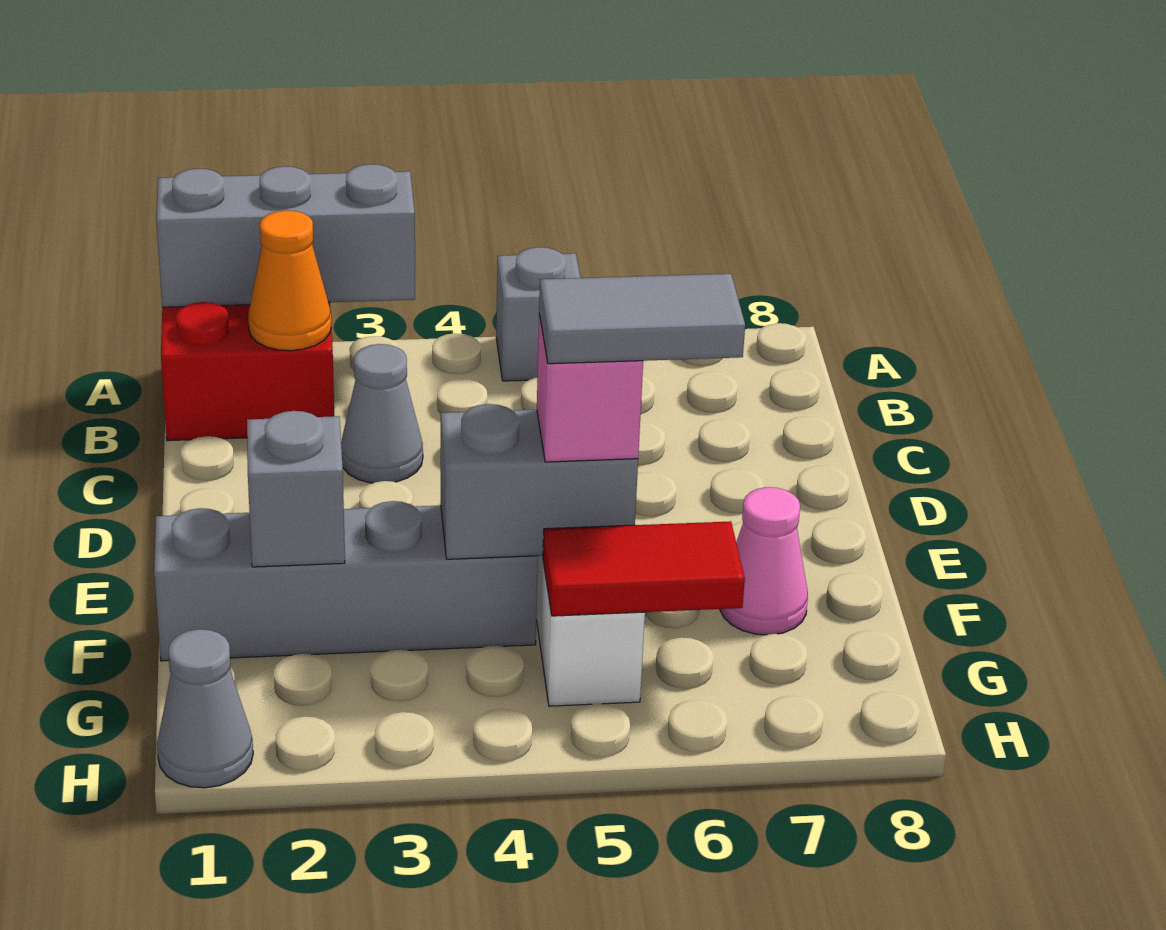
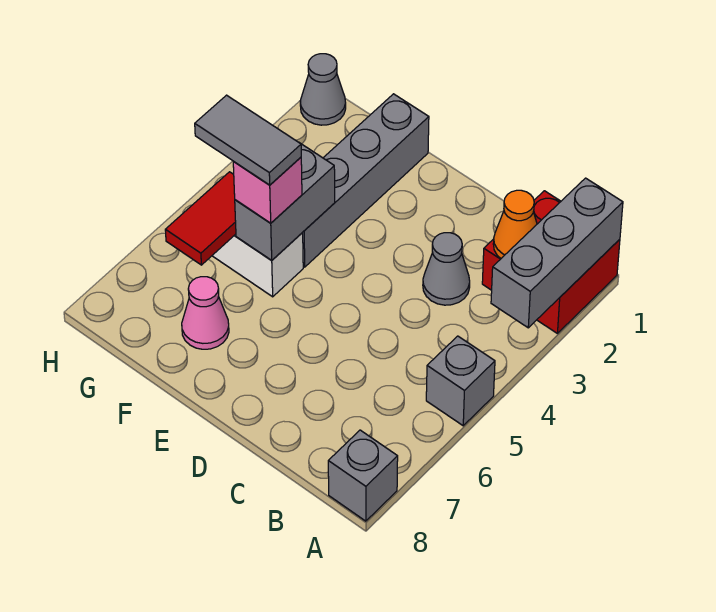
grey 1x1 brick [247,411,345,567] -> grey 1x1 brick moved to [328,430,398,521]
grey 1x2 tile [539,274,745,364] -> grey 1x2 tile turned to [195,95,301,185]

